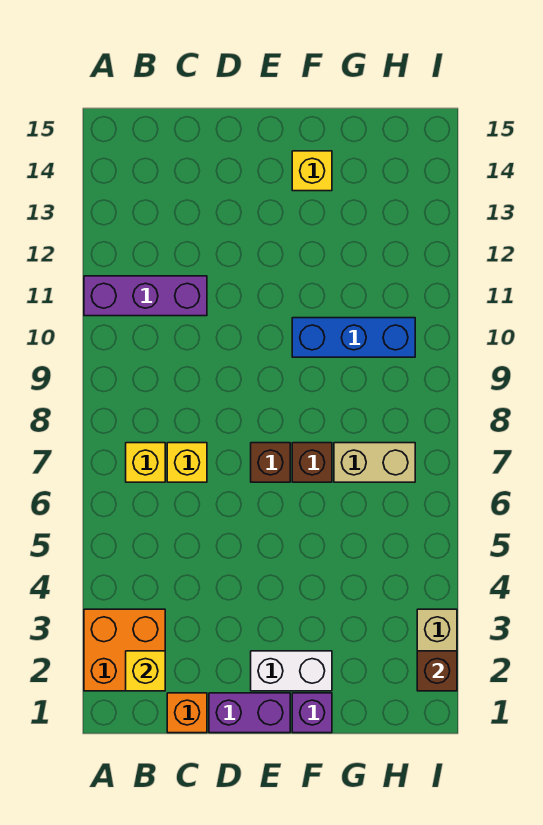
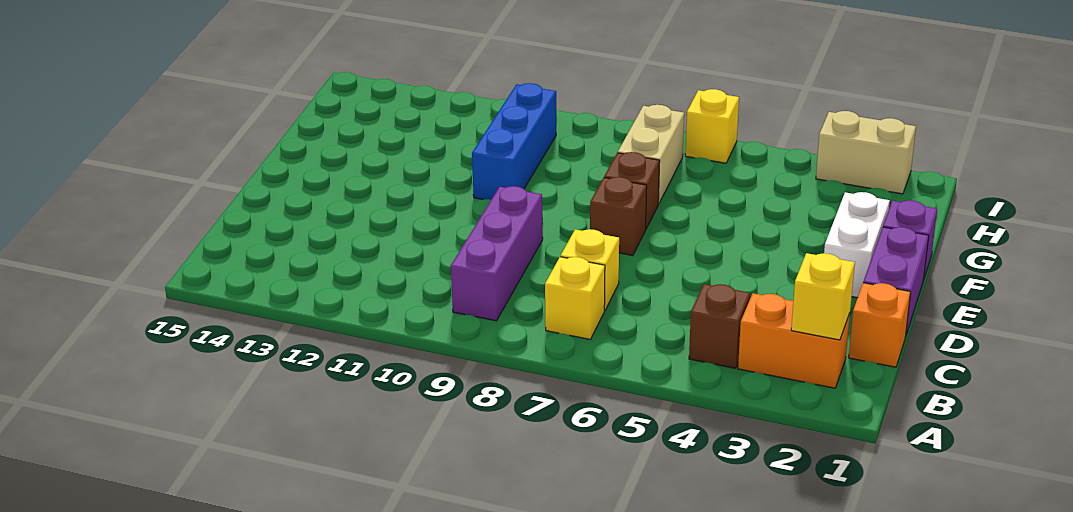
orange 2x2 brick [84,609,165,691] -> orange 1x2 brick [738,293,850,388]
purple 1x3 brick [84,276,207,316] -> purple 1x3 brick moved to [451,186,543,321]
yellow 1x1 brick [292,151,332,191] -> yellow 1x1 brick moved to [685,89,739,163]
brown 1x1 brick [417,651,457,691] -> brown 1x1 brick moved to [689,284,750,368]

